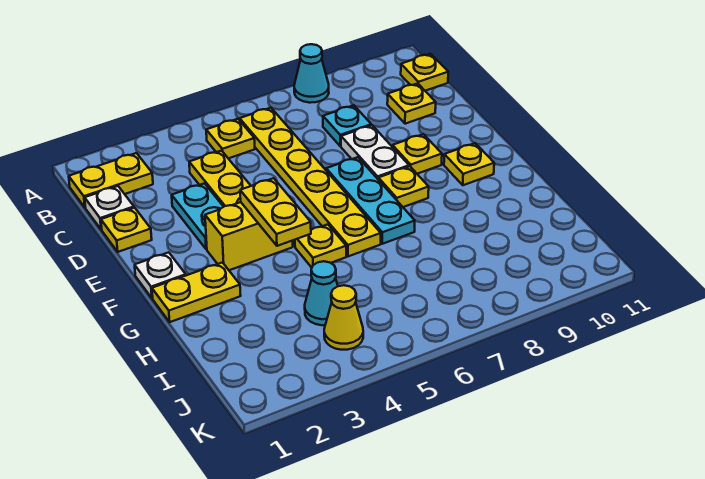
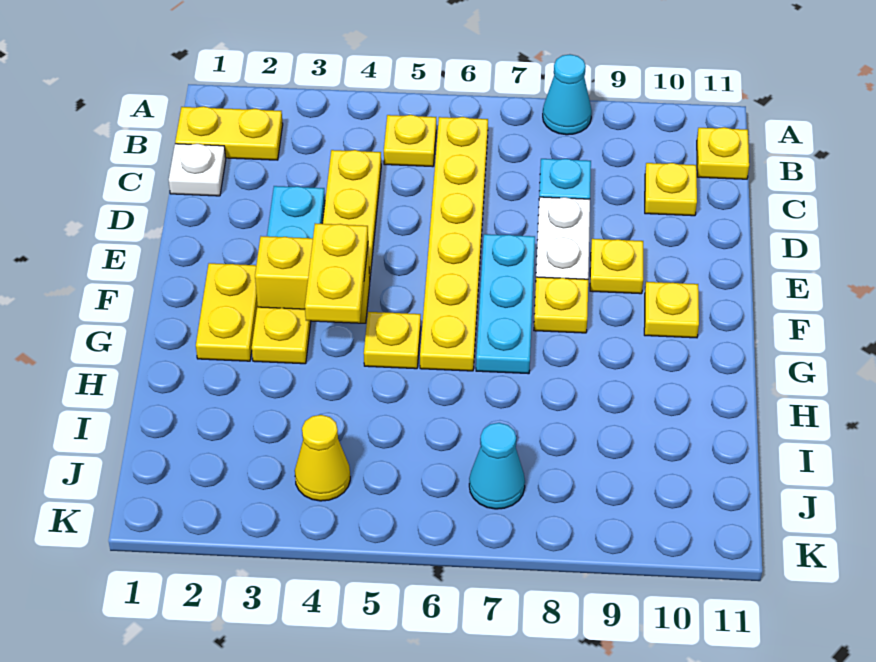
yellow 1x1 plate [101,208,152,252] -> yellow 1x1 plate moved to [252,307,311,364]
white 1x1 plate [135,252,186,298] -> none
yellow 1x2 plate [152,263,241,322] -> yellow 1x2 plate turned to [196,263,258,361]
cyan 1x1 cone [305,261,338,325] -> cyan 1x1 cone moved to [469,423,525,509]

